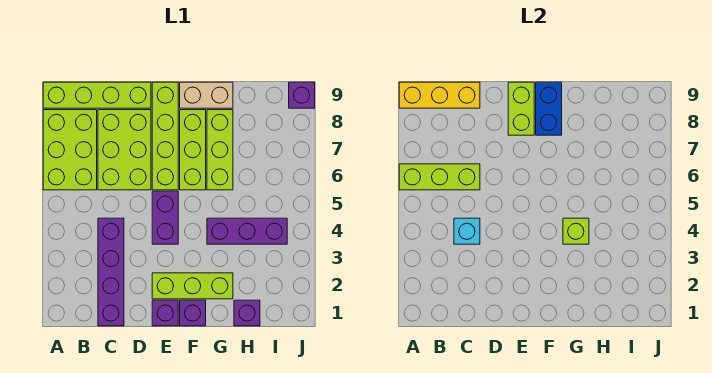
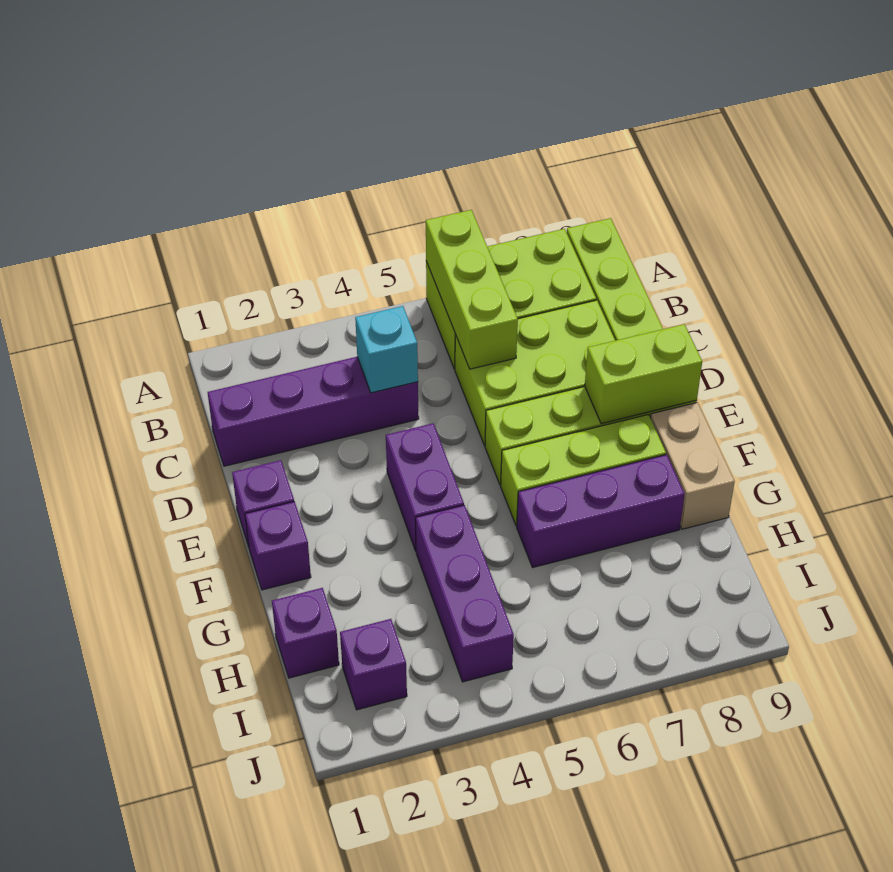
yellow 1x3 brick [399,82,480,108] -> none
lime 1x3 brick [152,273,233,299] -> none
purple 1x2 brick [152,191,178,244] -> purple 1x2 brick turned to [386,423,464,551]
blue 1x2 brick [536,82,562,135] -> none
lime 1x1 brick [563,218,589,244] -> none
lime 1x3 brick [207,110,233,190] -> purple 1x3 brick [517,455,685,568]
purple 1x1 brick [289,82,315,108] -> purple 1x1 brick moved to [340,619,407,710]

